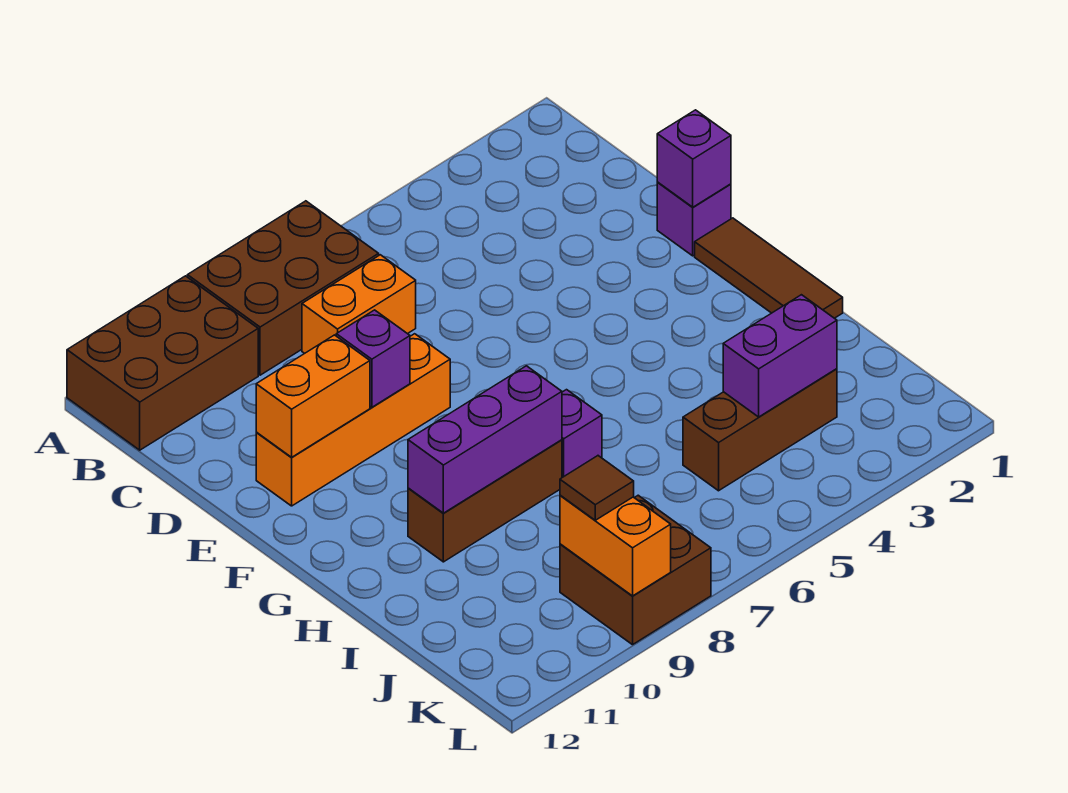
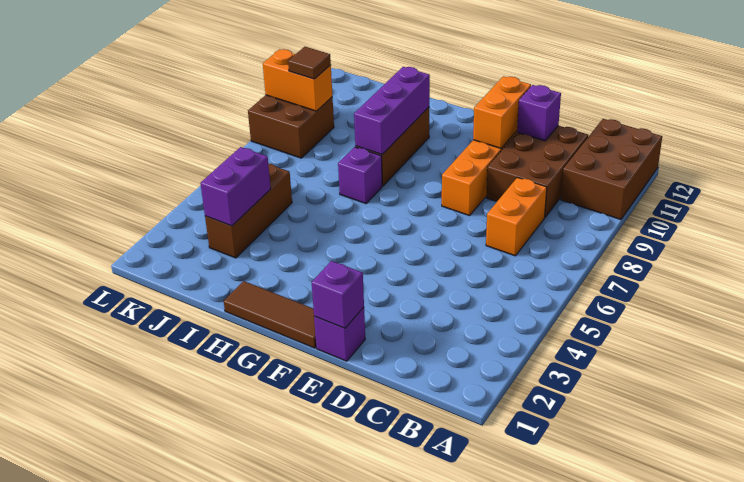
brown 2x3 brick [187,201,379,375] -> brown 2x3 brick moved to [486,126,588,217]
purple 1x1 brick [336,310,410,407] -> purple 1x1 brick moved to [517,85,561,141]

